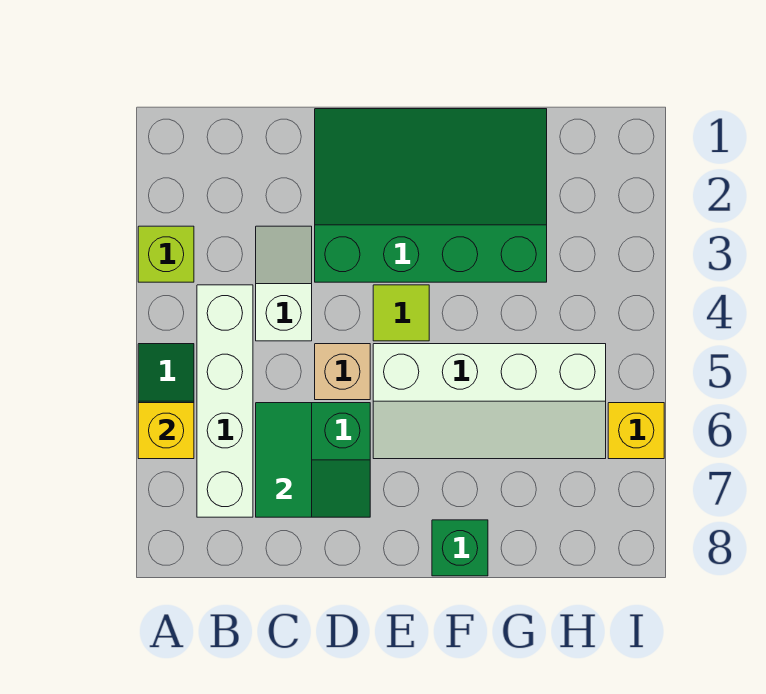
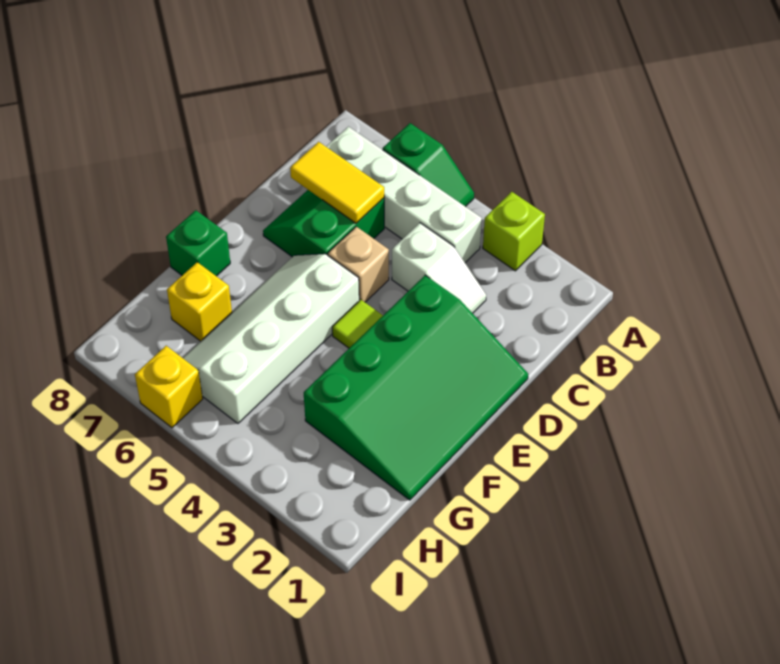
yellow 1x1 brick [138,403,194,459] -> yellow 1x1 brick moved to [167,262,232,341]
green 1x2 tile [256,403,312,517] -> yellow 1x2 tile [290,142,384,223]

